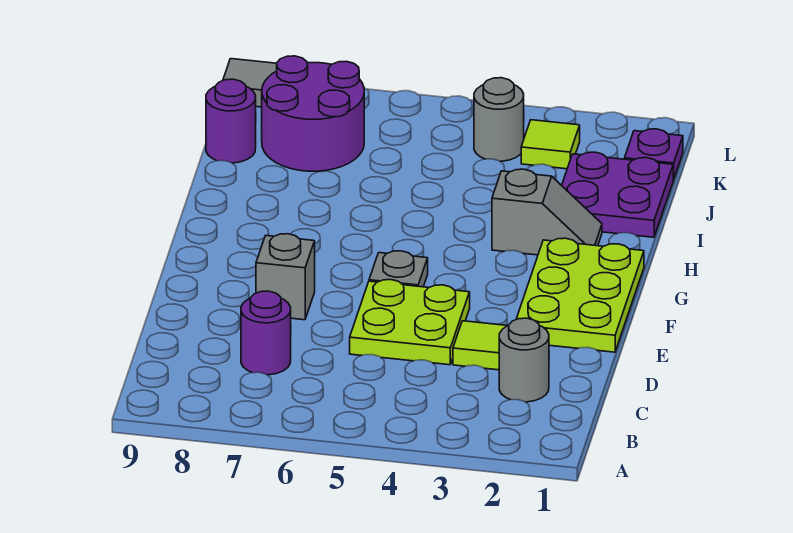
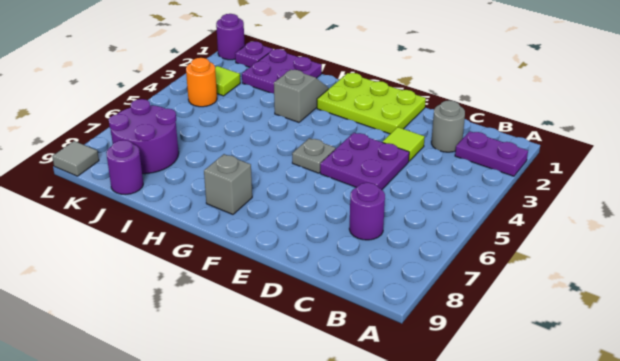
none -> purple 1x2 plate [455,131,528,176]
lime 2x2 plate [350,280,470,365] -> purple 2x2 plate [320,133,409,190]
grey 1x1 brick [256,234,315,320] -> grey 1x1 brick moved to [204,154,252,214]
grey 1x1 round brick [474,78,524,161] -> orange 1x1 round brick [186,58,217,107]
none -> purple 1x1 round brick [216,14,245,60]

